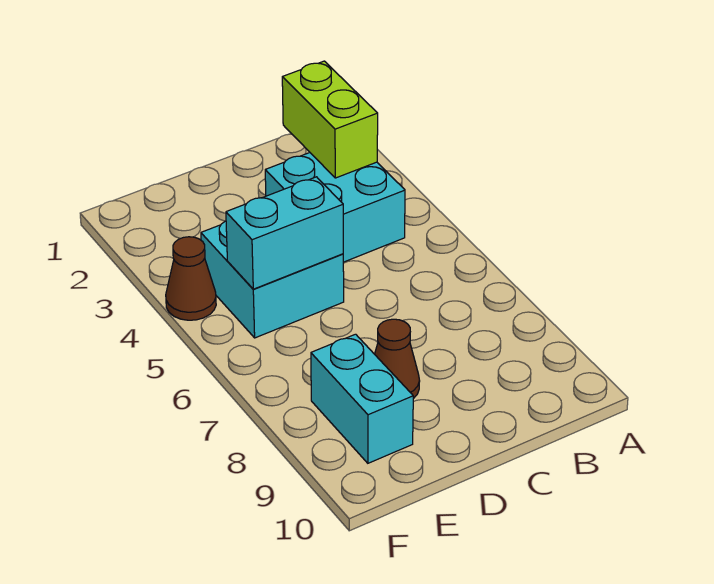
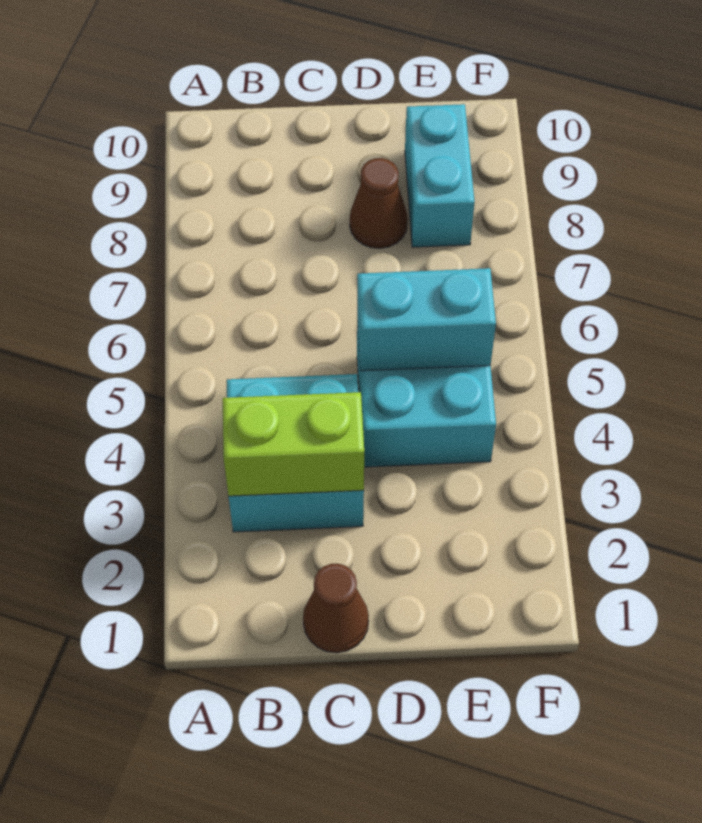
lime 1x2 brick [282,61,378,178] -> lime 1x2 brick turned to [223,392,364,496]
brown 1x1 cone [166,237,216,320] -> brown 1x1 cone moved to [303,564,369,653]

